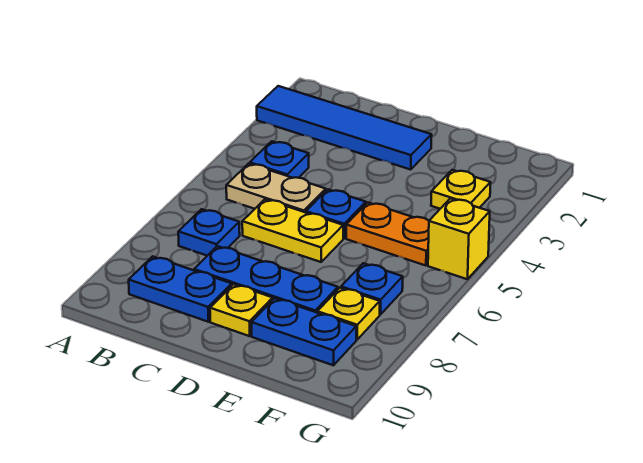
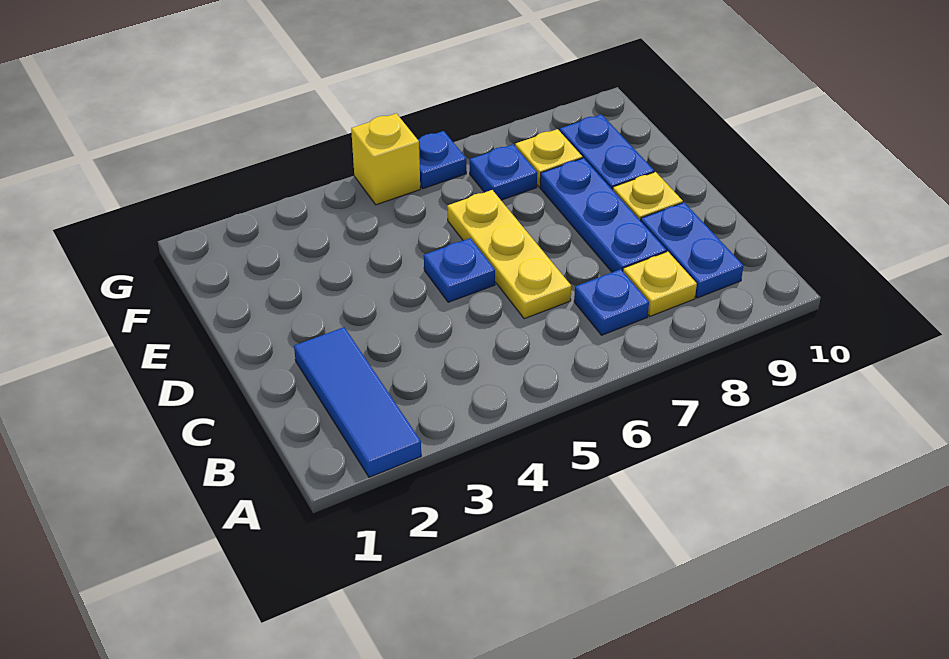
blue 1x4 tile [257,86,431,170] -> blue 1x3 tile [294,327,421,477]
blue 1x1 plate [250,141,309,178] -> blue 1x1 plate moved to [418,131,466,189]
tan 1x2 plate [226,163,326,213] -> none
yellow 1x2 plate [242,199,343,262] -> yellow 1x3 plate [447,190,571,319]
orange 1x2 plate [346,203,429,265] -> none
yellow 1x1 plate [431,170,491,209] -> yellow 1x1 plate moved to [623,252,697,316]

